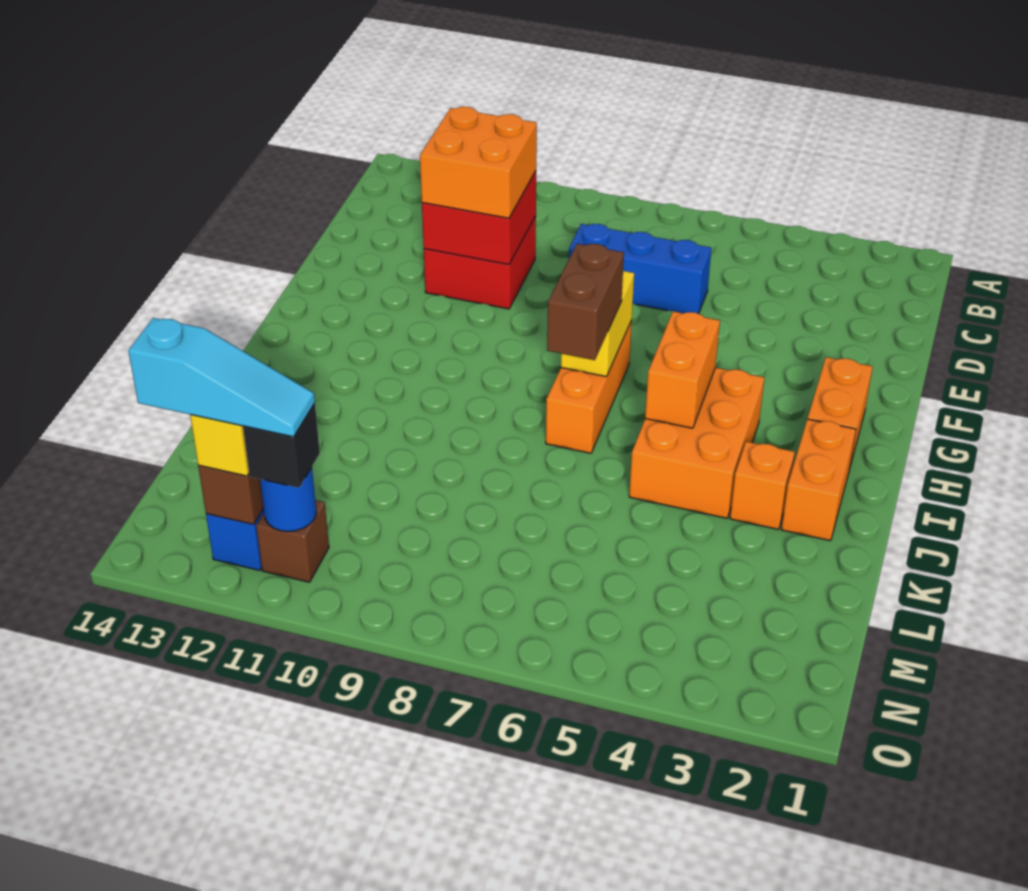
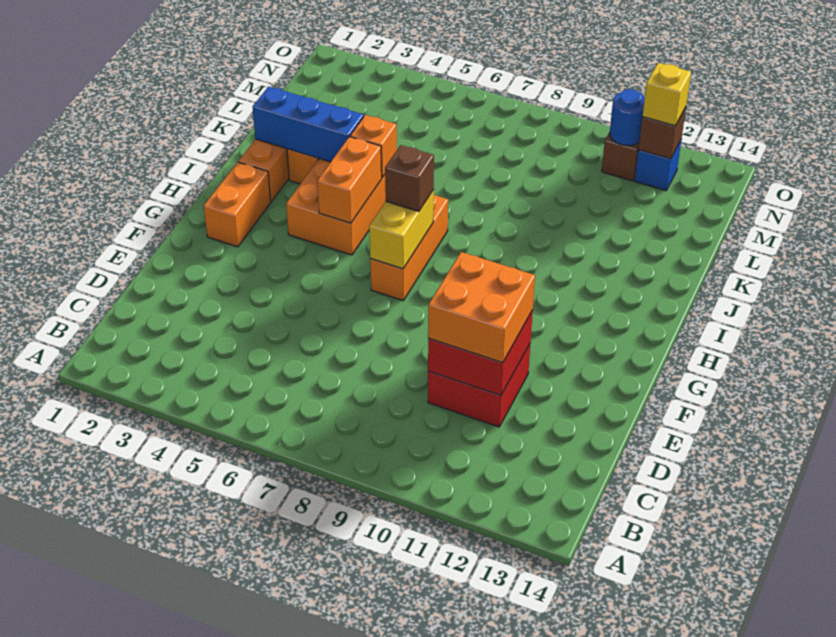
blue 1x3 brick [569,224,711,314] -> blue 1x3 brick moved to [253,87,364,162]
brown 1x2 brick [547,244,624,360] -> brown 1x1 brick [385,145,434,211]
none -> orange 1x1 brick [350,115,397,177]
black 1x1 brick [243,403,320,488] -> none
cyan 1x3 slope [128,318,315,437] -> none

